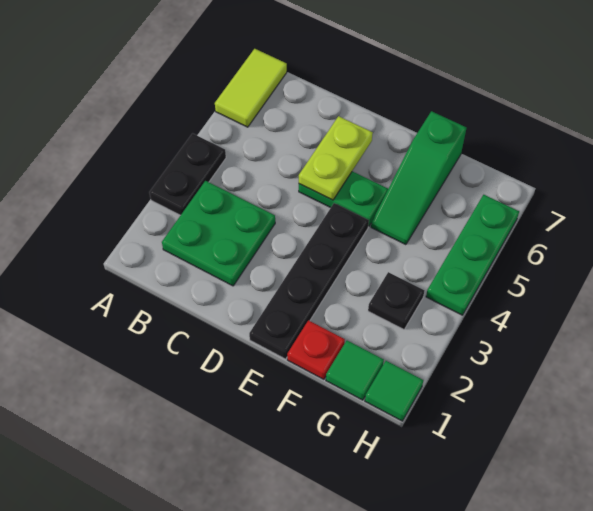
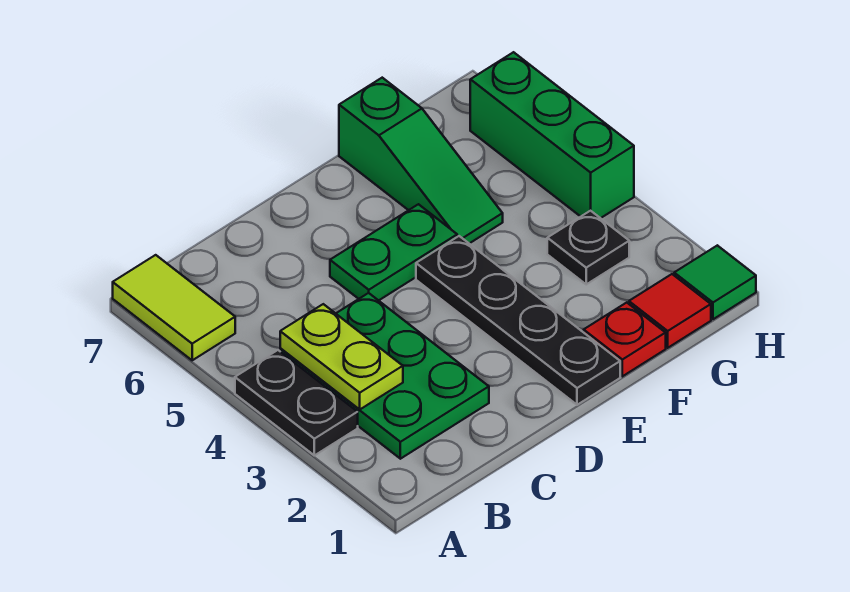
green 2x2 plate [162,181,275,286] -> green 2x3 plate [280,293,489,459]
lime 1x2 plate [299,116,373,200] -> lime 1x2 plate moved to [280,304,403,409]
green 1x1 tile [326,341,384,400] -> red 1x1 tile [629,274,711,348]
green 1x3 plate [426,195,519,315] -> green 1x3 brick [470,52,634,218]

